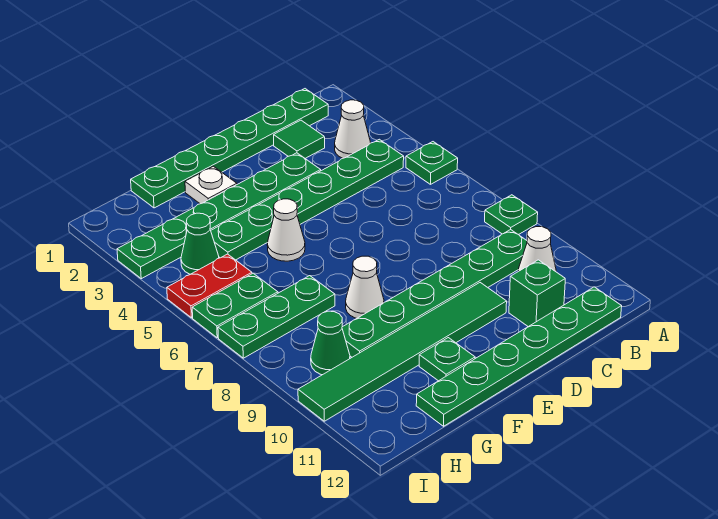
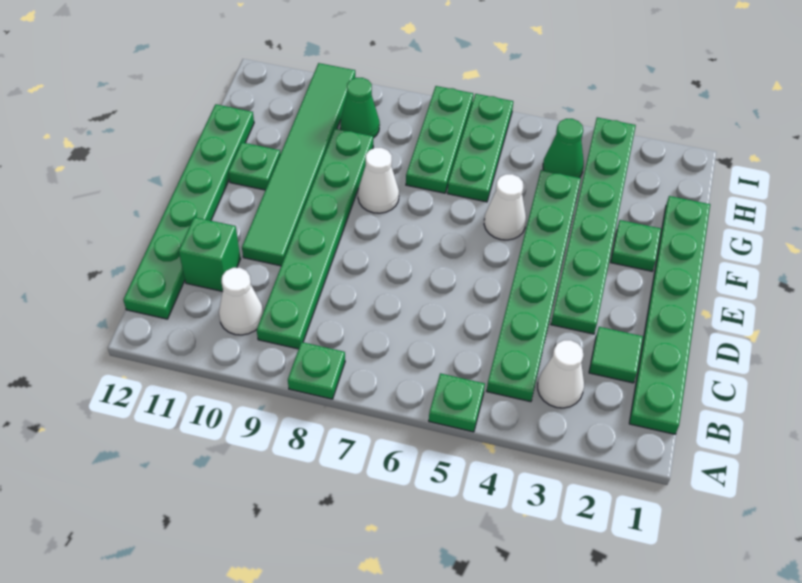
white 1x1 plate [185,166,237,204] -> green 1x1 plate [611,220,661,271]
red 1x2 plate [167,254,252,318] -> none
green 1x2 plate [192,273,278,338] -> green 1x3 plate [447,94,513,202]

